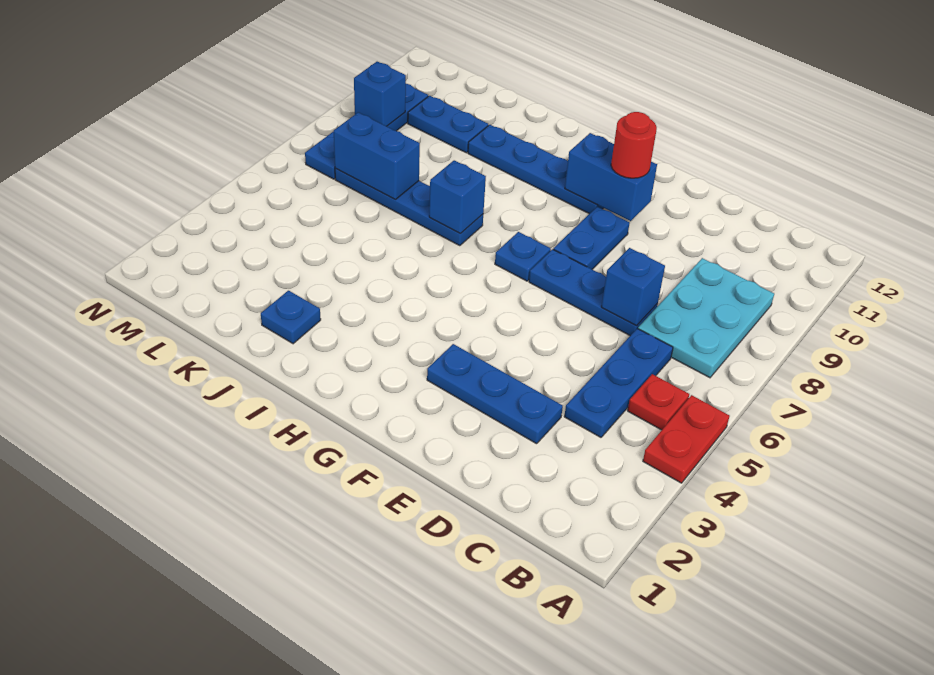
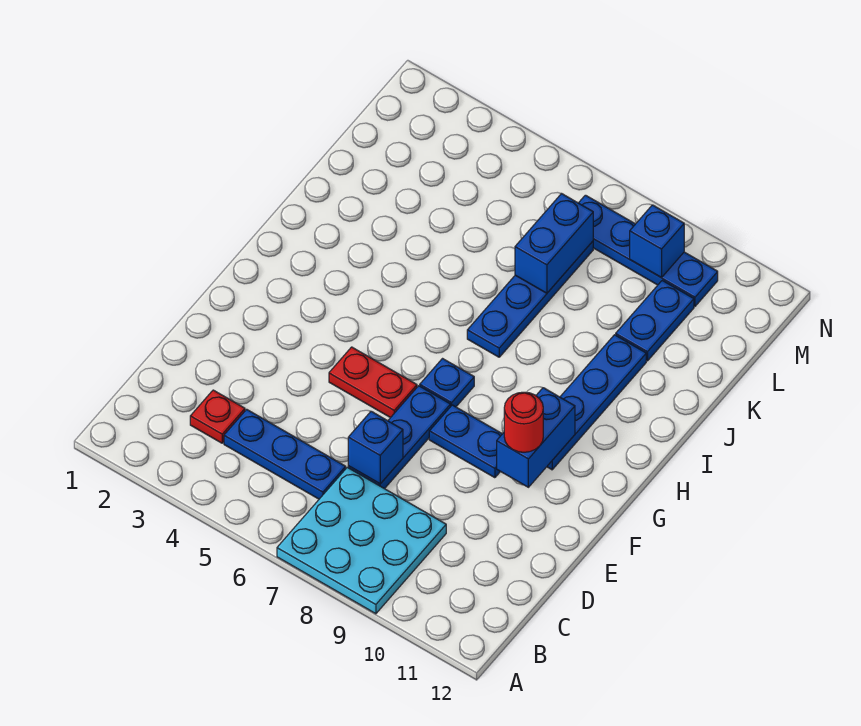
red 1x2 plate [643,395,730,483] -> red 1x2 plate moved to [329,347,417,418]
red 1x1 plate [628,374,689,430] -> red 1x1 plate moved to [190,390,245,443]
cyan 2x3 plate [638,258,774,378] -> cyan 3x3 plate [277,467,446,614]
blue 1x3 plate [427,344,563,444] -> none
blue 1x1 brick [429,160,486,233] -> none
blue 1x1 plate [261,291,321,344] -> none

